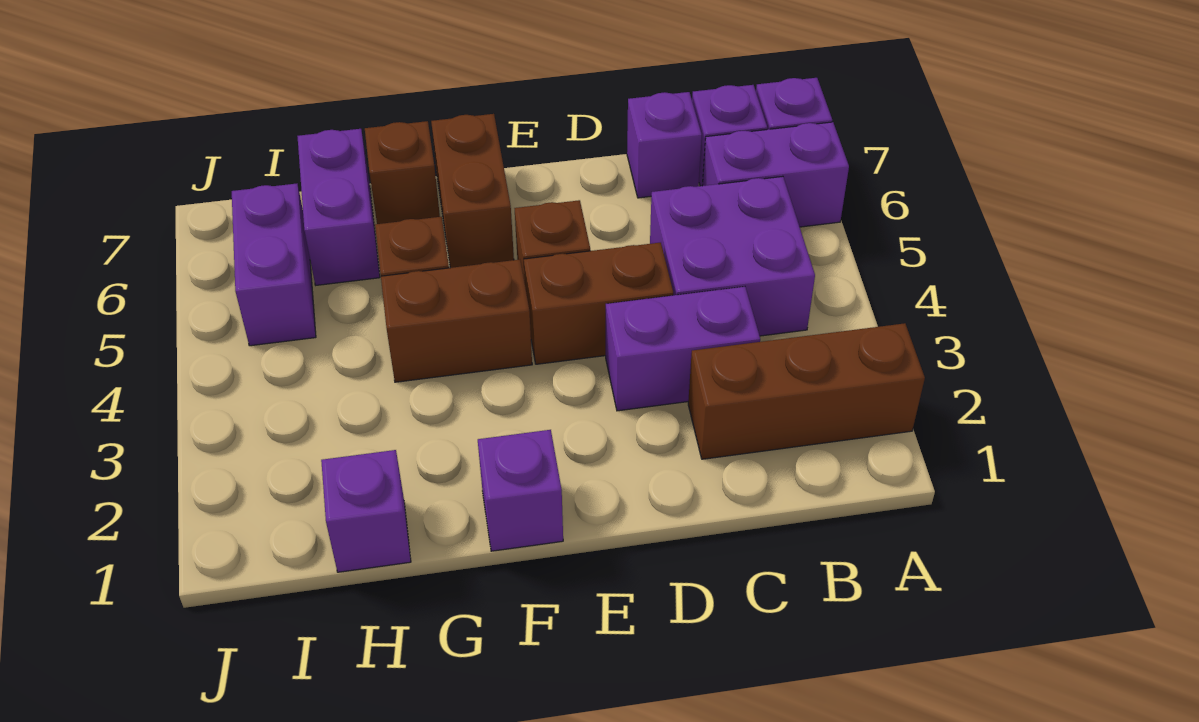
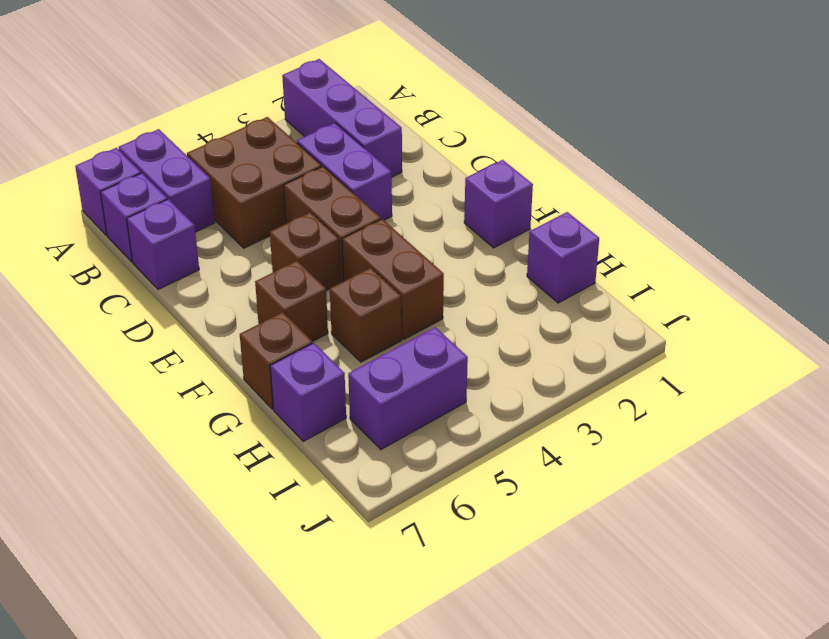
brown 1x3 brick [688,323,925,459] -> purple 1x3 brick [282,59,402,177]
purple 2x2 brick [650,176,815,336] -> brown 2x2 brick [187,117,322,248]
brown 1x2 brick [431,114,514,268] -> brown 1x1 brick [255,261,328,341]
purple 1x2 brick [297,129,380,285] -> purple 1x1 brick [270,343,346,441]

